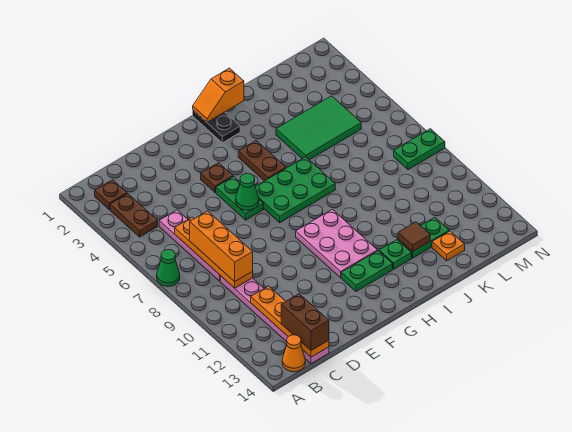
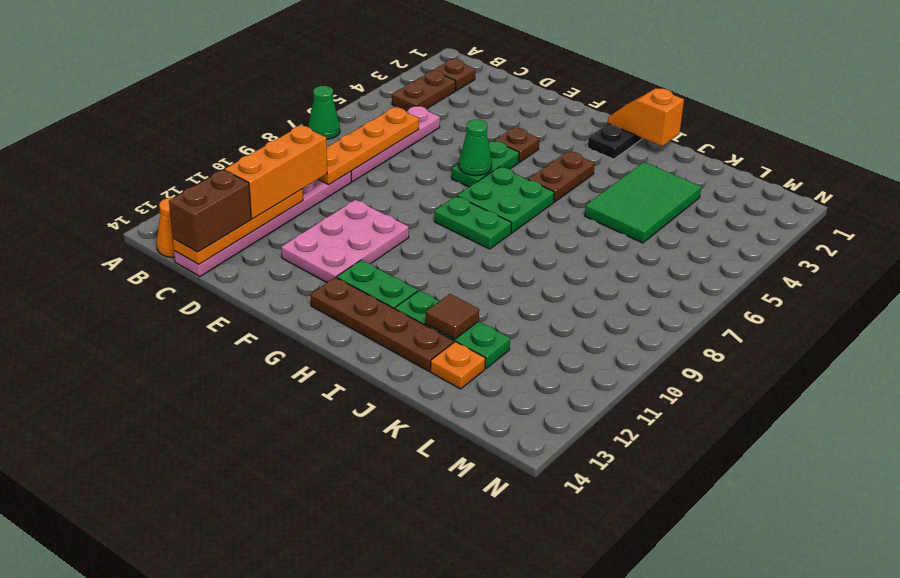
orange 1x3 brick [190,211,253,282] -> orange 1x3 brick moved to [225,125,327,219]
green 2x3 plate [255,157,335,223] -> green 2x2 plate [457,167,554,233]
pink 2x3 plate [296,209,378,278] -> pink 2x3 plate moved to [281,200,409,282]
none -> brown 1x4 plate [310,277,454,371]
green 2x3 tile [276,96,361,160] -> green 2x3 tile turned to [585,162,701,243]
green 1x2 plate [394,129,445,170] -> green 1x2 plate moved to [434,196,512,249]

